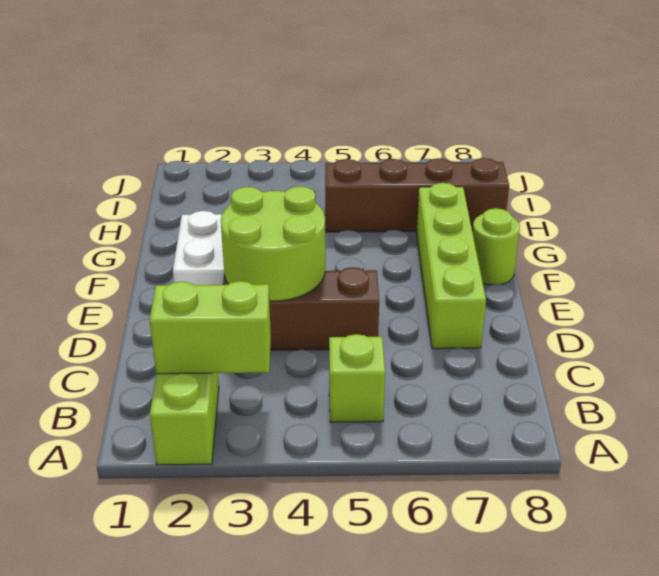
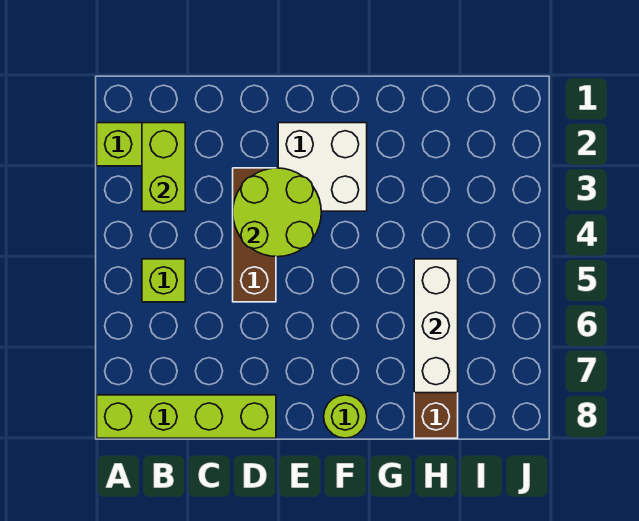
lime 1x4 brick [416,183,486,349] -> lime 1x4 brick moved to [97,395,276,438]
none -> white 1x3 brick [414,259,458,393]

